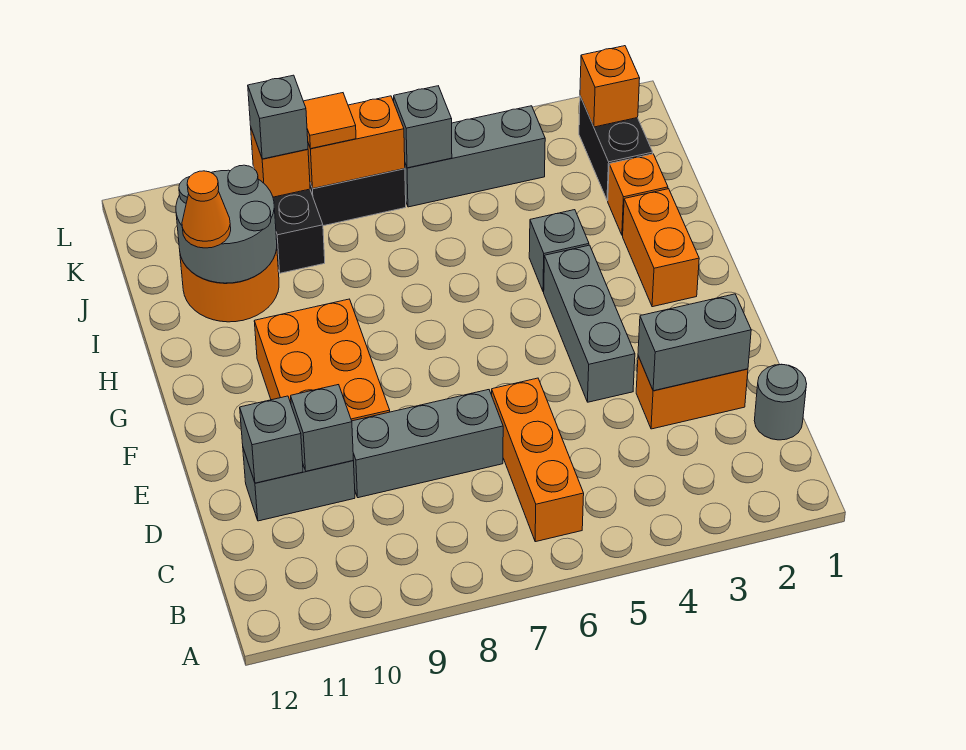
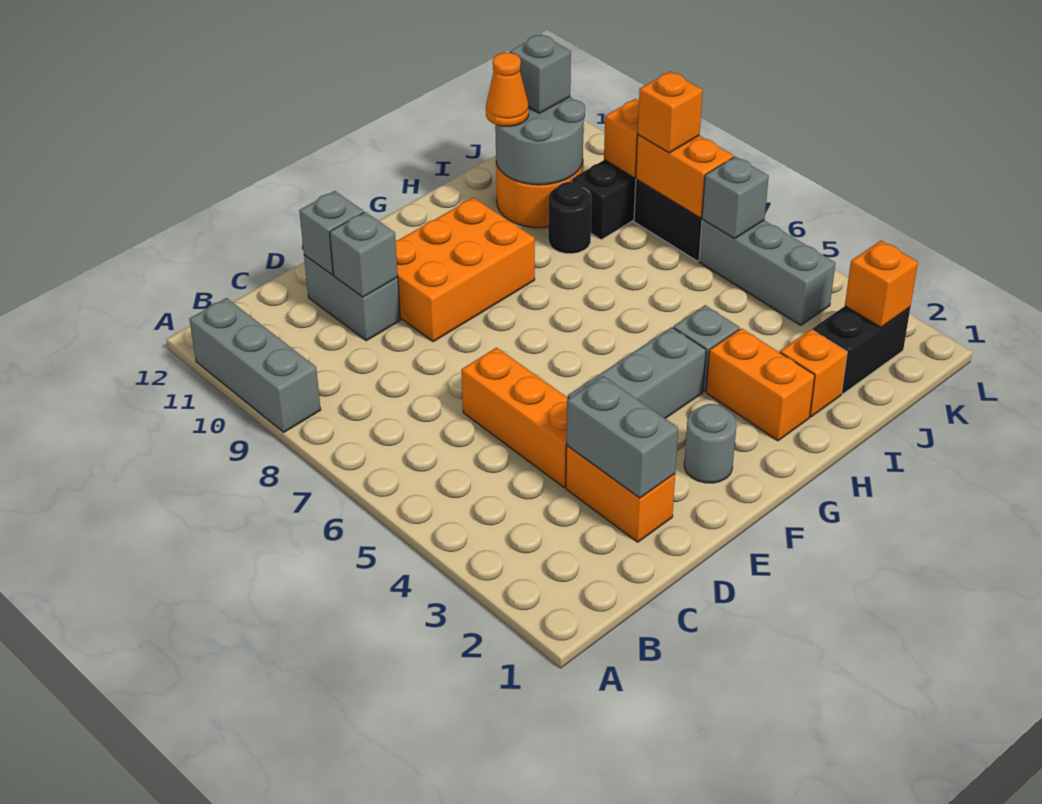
orange 1x3 brick [492,378,584,542] -> orange 1x3 brick turned to [461,348,569,488]
grey 1x1 round brick [754,364,807,440] -> grey 1x1 round brick moved to [684,404,736,483]
grey 1x3 brick [352,390,503,498] -> grey 1x3 brick moved to [189,298,321,432]
orange 1x2 brick [623,189,699,307] -> orange 1x2 brick turned to [706,328,815,441]
none -> black 1x1 round brick [548,182,592,254]
orange 1x1 tile [303,93,356,149] -> orange 1x1 brick [638,71,703,153]
grey 1x1 brick [248,75,308,159] -> grey 1x1 brick moved to [509,34,571,113]

